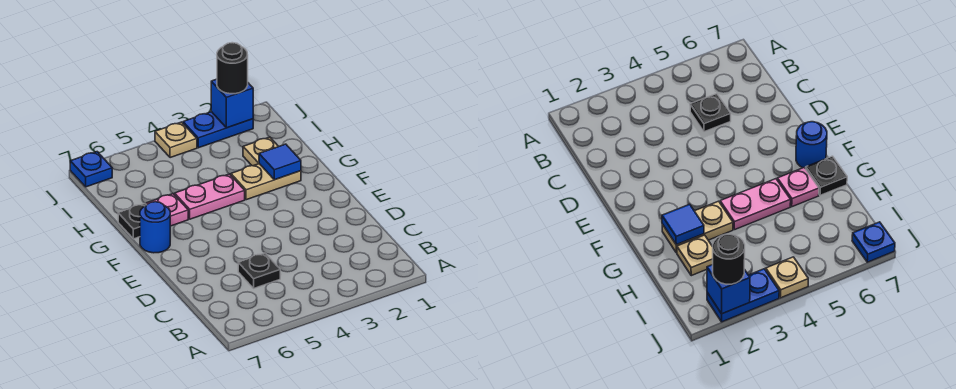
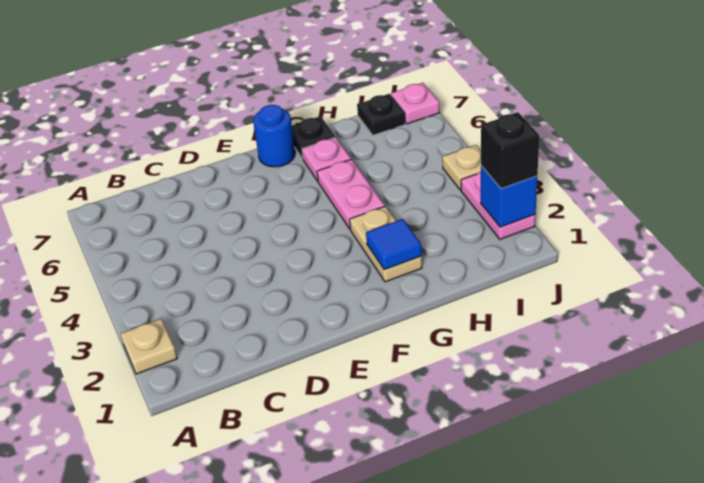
black 1x1 plate [238,253,280,288] -> black 1x1 plate moved to [357,94,405,135]
tan 1x1 plate [243,137,279,166] -> tan 1x1 plate moved to [121,319,177,374]
blue 1x2 plate [183,112,253,148] -> pink 1x2 plate [461,171,535,239]
black 1x1 round brick [217,43,248,94] -> black 1x1 brick [481,112,539,189]
blue 1x1 plate [70,152,112,187] -> pink 1x1 plate [391,83,439,124]

